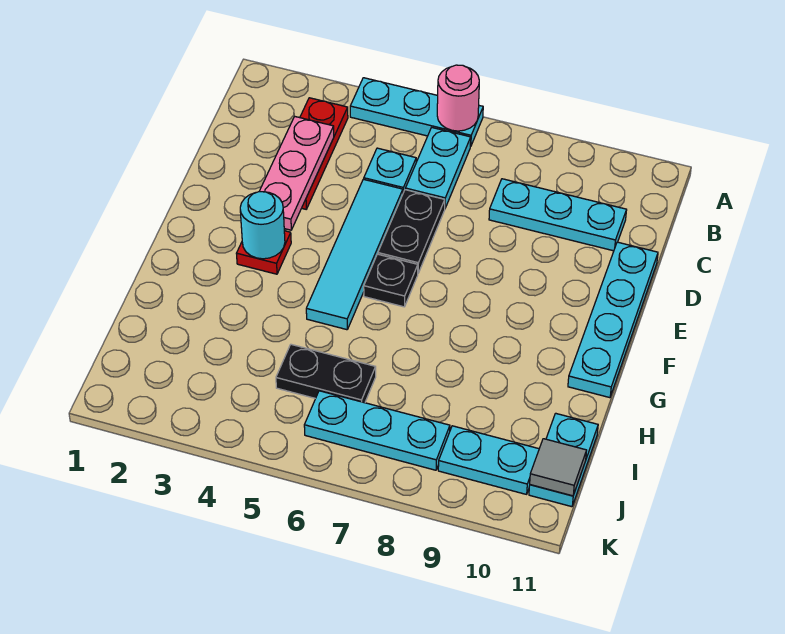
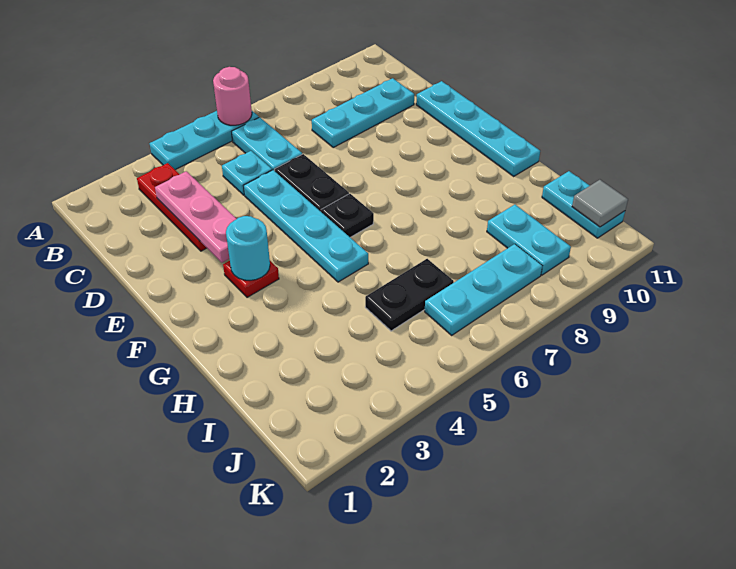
cyan 1x4 tile [306,179,403,330] -> cyan 1x4 plate [244,170,368,282]
cyan 1x2 plate [438,426,539,494] -> cyan 1x2 plate turned to [487,205,571,275]

